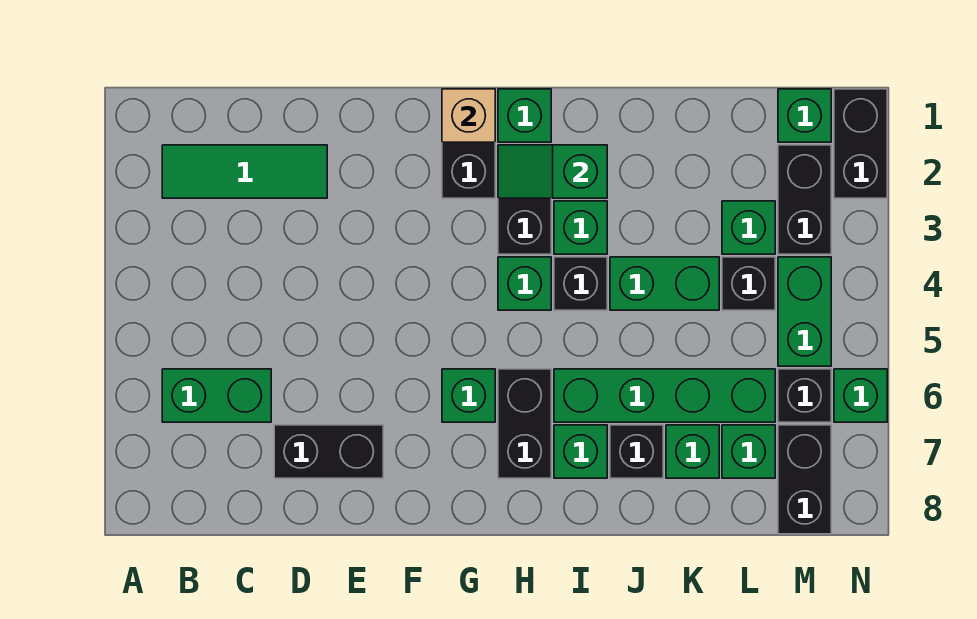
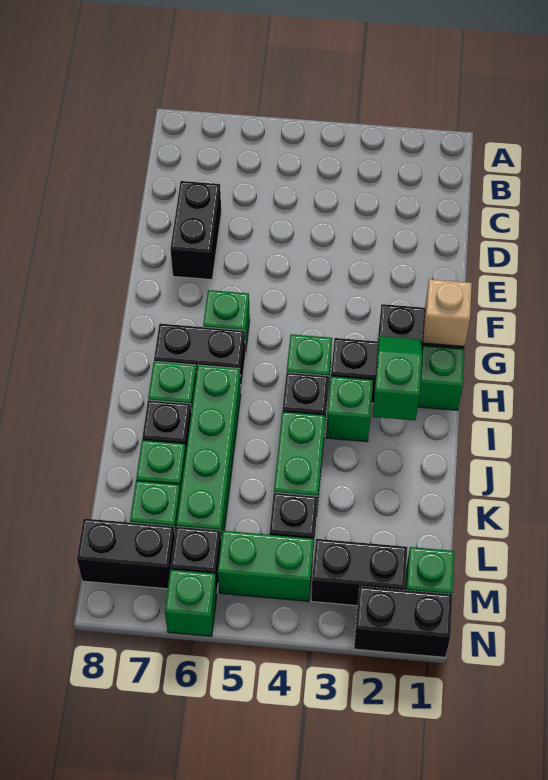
green 1x3 tile [162,145,327,198] -> none
green 1x2 brick [162,369,271,422] -> none
green 1x1 brick [722,201,775,254] -> none

